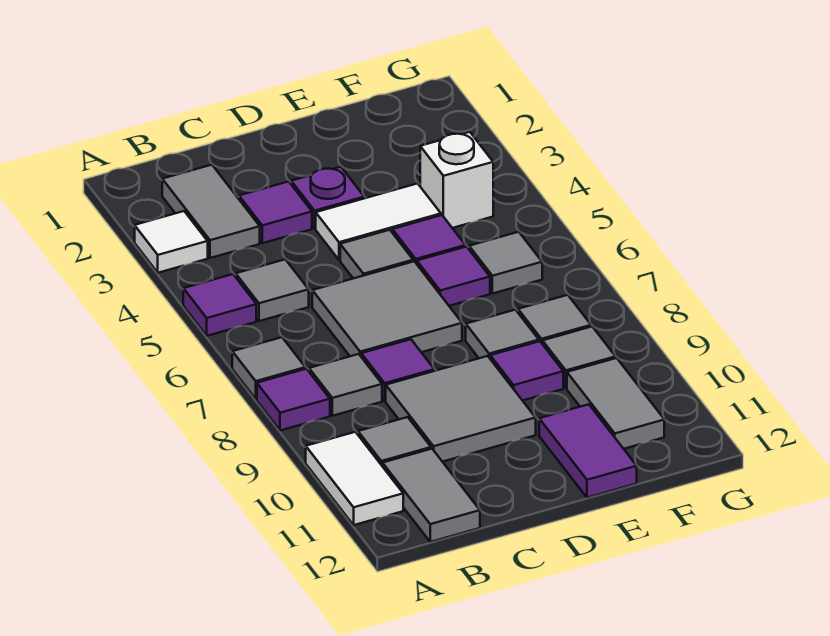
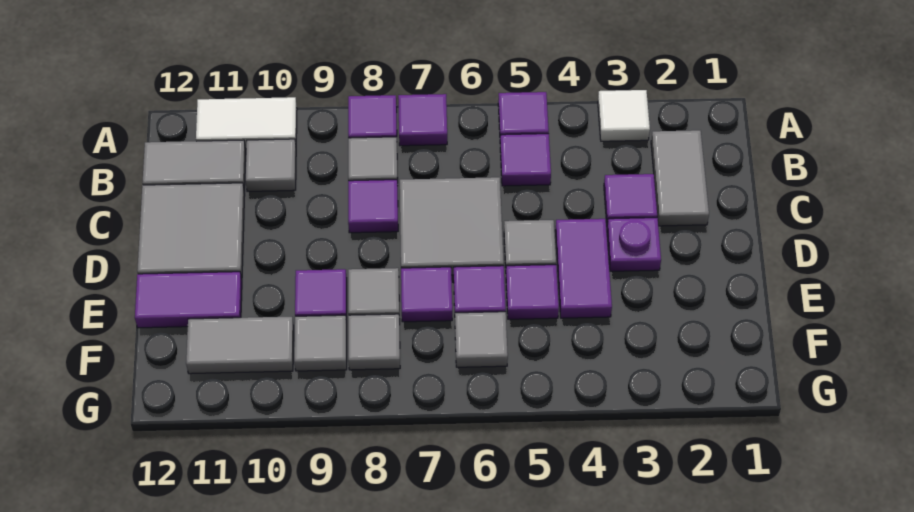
grey 1x1 tile [232,337,305,399] -> purple 1x1 tile [398,94,447,146]
grey 1x2 tile [162,165,260,258] -> grey 1x2 tile turned to [651,130,709,226]
grey 1x1 tile [236,259,309,321] -> purple 1x1 tile [500,134,551,186]
grey 2x2 tile [386,356,536,462] -> grey 2x2 tile moved to [137,183,245,279]
white 1x2 tile [316,184,441,260] -> purple 1x2 tile [555,219,612,318]
none -> purple 1x1 tile [401,267,452,322]
white 1x1 brick [420,132,493,228] -> none

